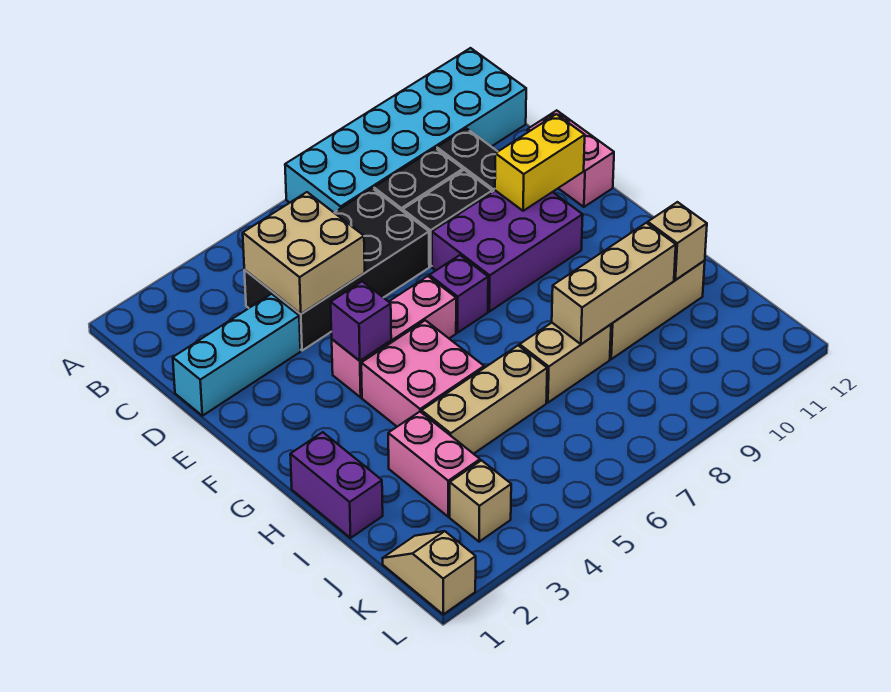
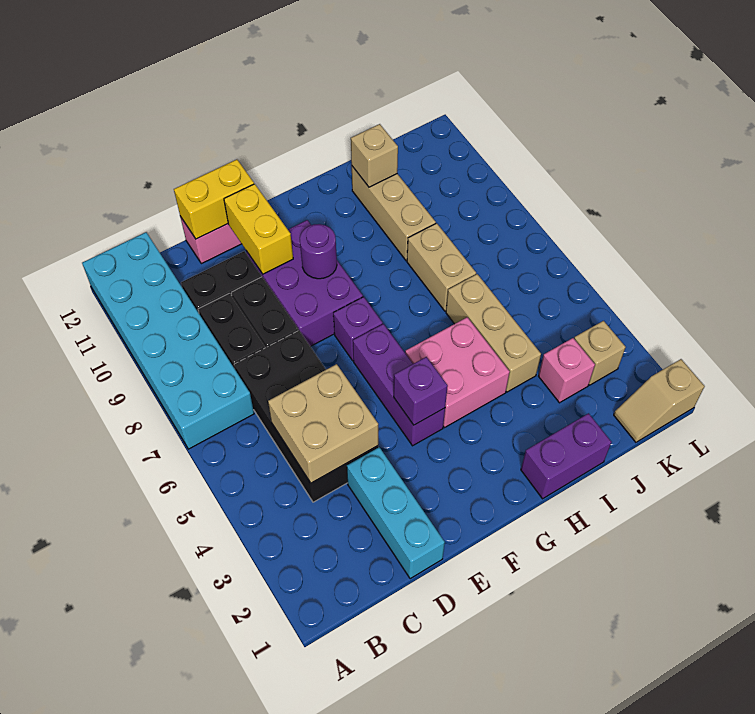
none -> yellow 1x2 brick [174,160,254,239]
pink 1x3 brick [332,276,456,397] -> purple 1x3 brick [353,324,445,446]
none -> purple 1x1 round brick [300,224,337,279]
pink 1x2 brick [388,412,480,517] -> pink 1x1 brick [539,338,595,403]
tan 1x3 brick [552,223,676,344] -> none

